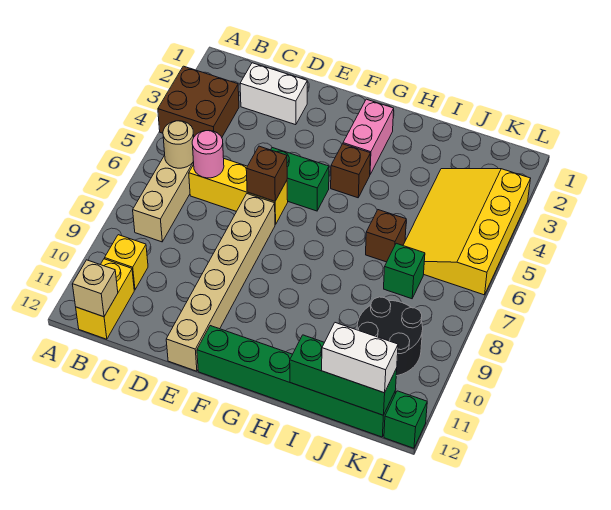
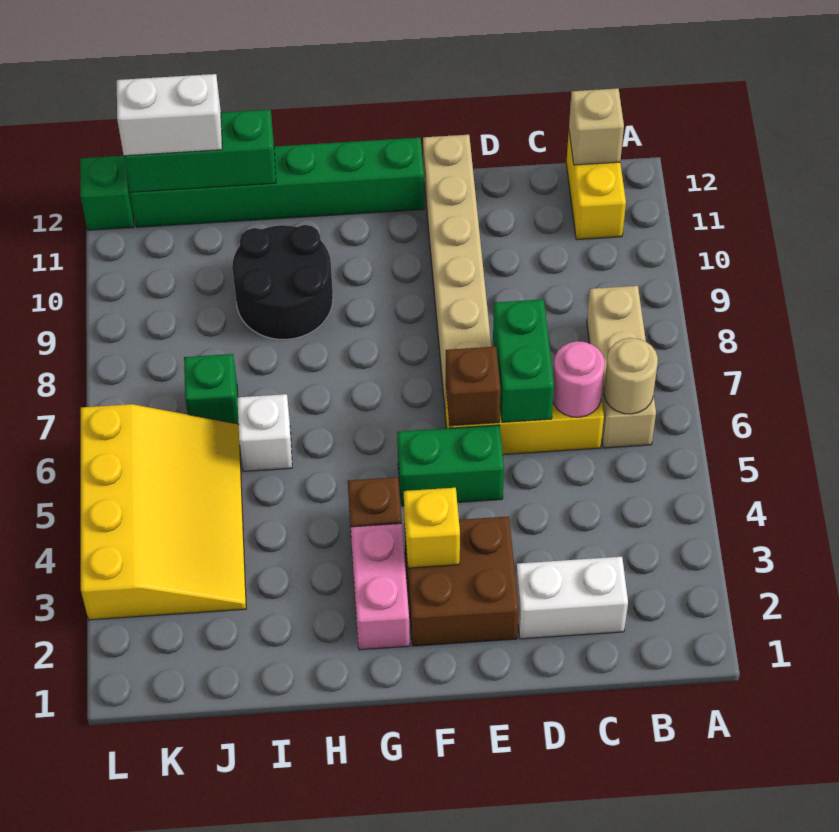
brown 2x2 brick [158,66,239,137] -> brown 2x2 brick moved to [404,516,519,646]
yellow 1x1 brick [105,235,148,290] -> yellow 1x1 brick moved to [404,488,460,568]
none -> green 1x2 brick [493,299,554,422]
brown 1x1 brick [366,210,406,262] -> white 1x1 brick [238,394,292,471]
black 2x2 round brick [357,297,423,376] -> black 2x2 round brick moved to [232,225,333,339]

